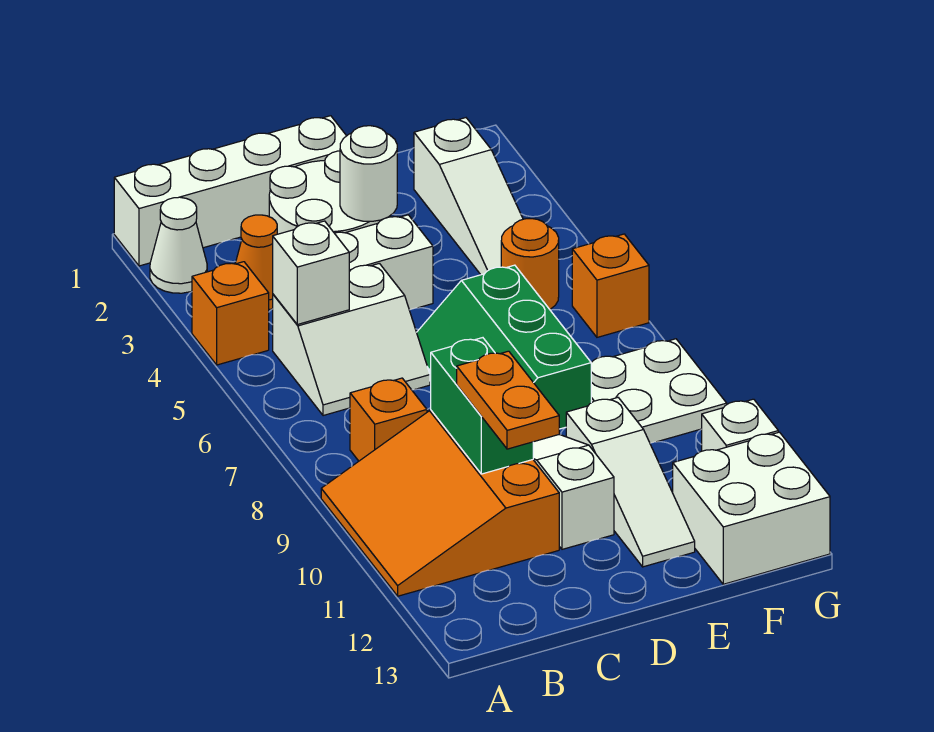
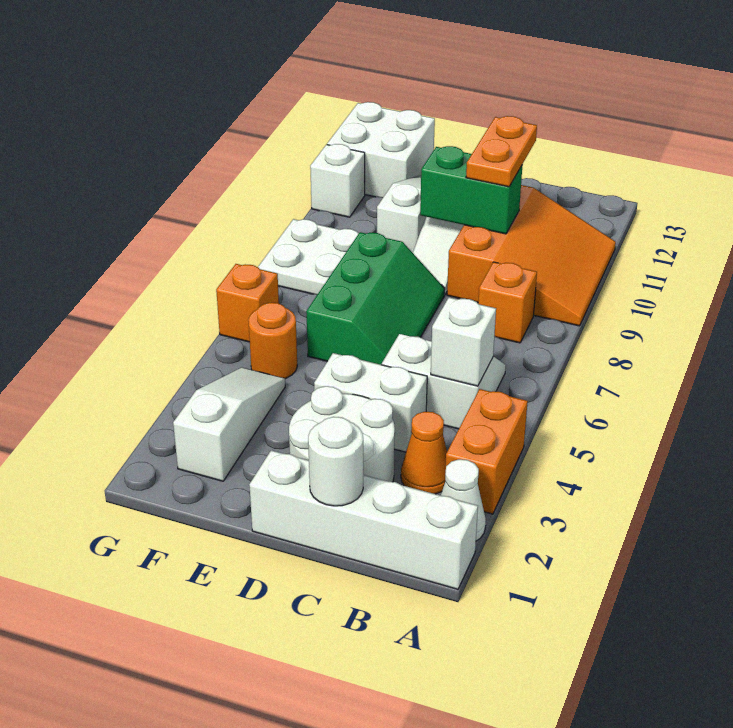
orange 1x1 brick [192,262,269,365] -> orange 1x2 brick [445,389,528,514]
green 1x2 brick [431,338,533,474] -> green 1x2 brick turned to [420,146,522,234]
white 1x1 round brick [340,126,397,221] -> white 1x1 round brick moved to [308,417,363,506]

